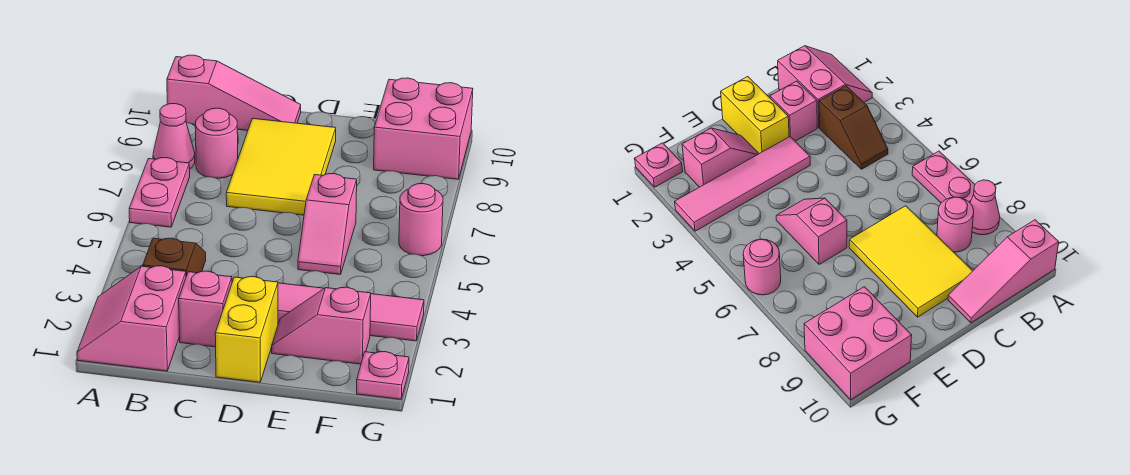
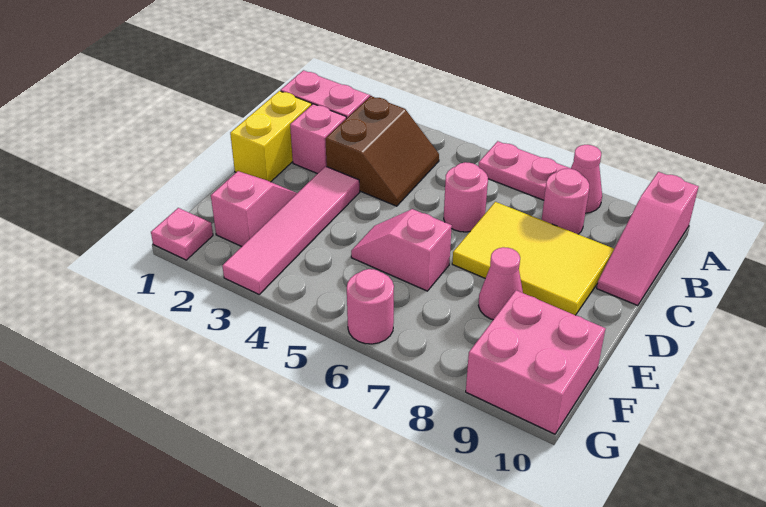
brown 1x2 slope [143,238,206,276] -> brown 2x2 slope [325,96,439,206]
none -> pink 1x1 round brick [444,162,488,232]
yellow 1x2 brick [215,277,278,382] -> yellow 1x2 brick turned to [230,91,312,182]
none -> pink 1x1 cone [478,247,523,320]

